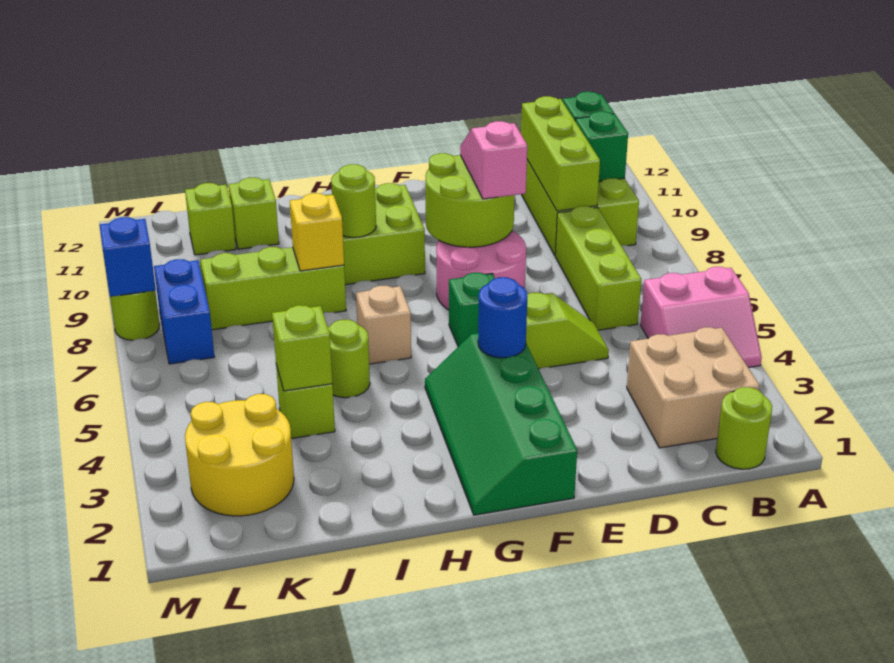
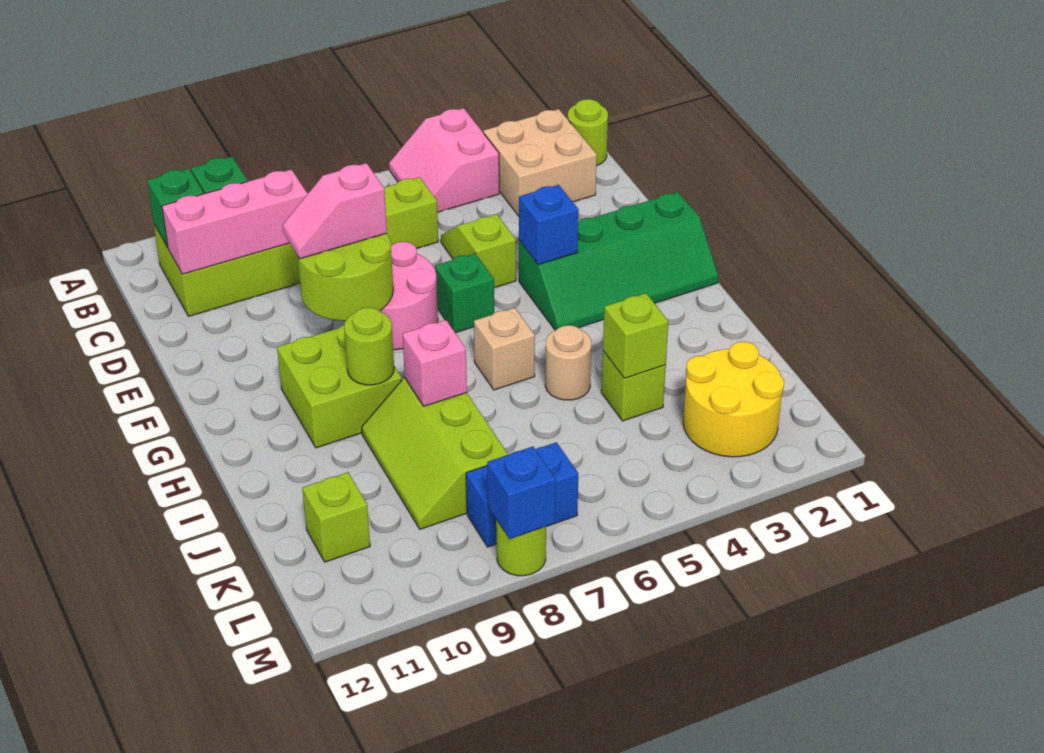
pink 2x2 slope [640,267,762,368] -> pink 2x2 slope turned to [389,108,499,212]
lime 1x3 brick [521,96,600,211] -> pink 1x3 brick [162,169,307,274]
blue 1x1 round brick [478,277,527,358] -> blue 1x1 brick [519,185,579,265]
lime 1x1 round brick [328,319,370,398] -> tan 1x1 round brick [545,325,591,400]
yellow 1x1 brick [290,193,344,271] -> pink 1x1 brick [403,320,467,406]
lime 1x1 brick [229,178,279,249] -> none

